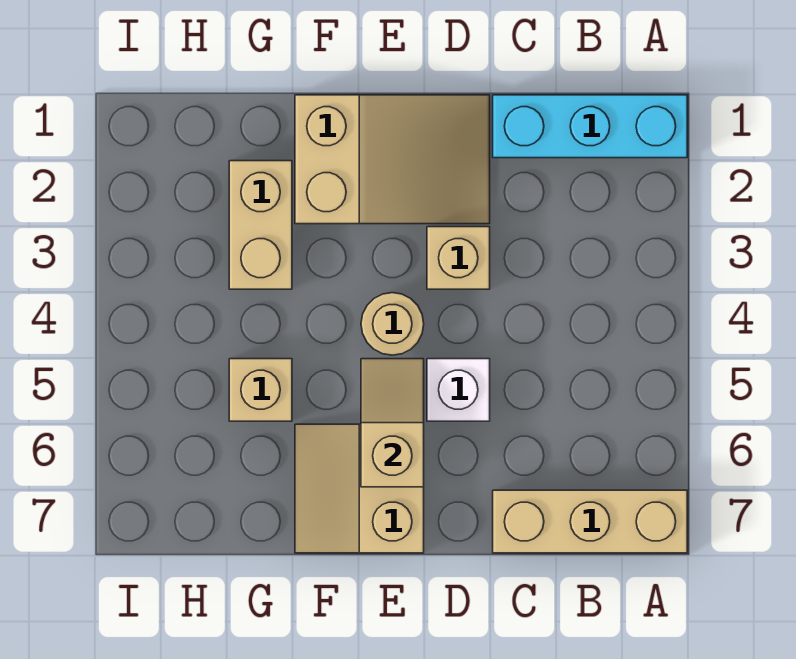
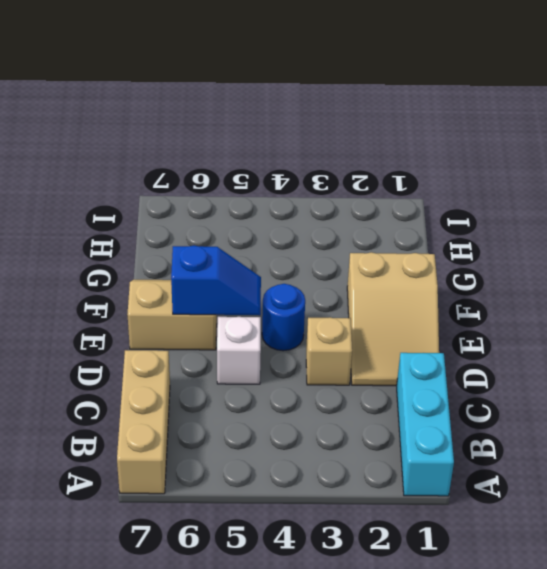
tan 1x1 round brick [361,293,424,355] -> blue 1x1 round brick [262,284,305,351]
tan 1x2 slope [361,359,424,487] -> blue 1x2 slope [171,246,261,315]
tan 1x2 brick [229,161,292,289] -> none
tan 1x1 brick [229,359,292,421] -> none

